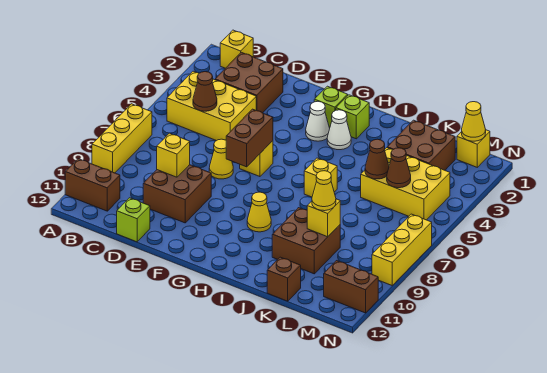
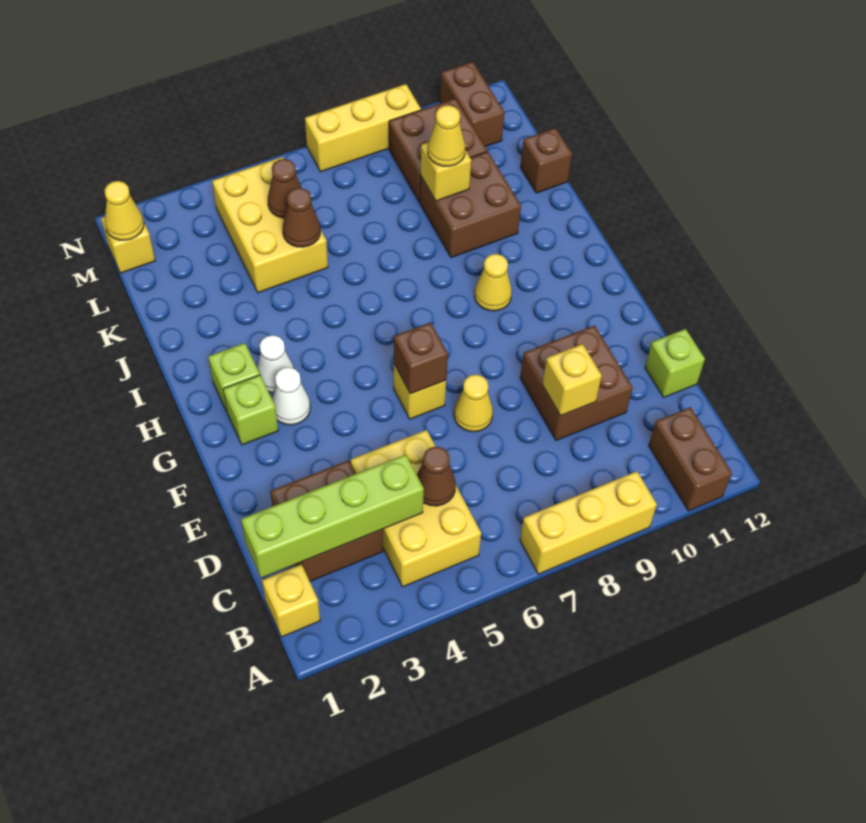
none -> lime 1x4 brick [241,454,424,578]
brown 1x2 brick [226,109,273,167] -> brown 1x1 brick [394,322,448,394]
yellow 1x1 brick [304,158,337,197] -> none
brown 2x2 brick [387,120,455,170] -> brown 2x2 brick moved to [389,99,487,202]

